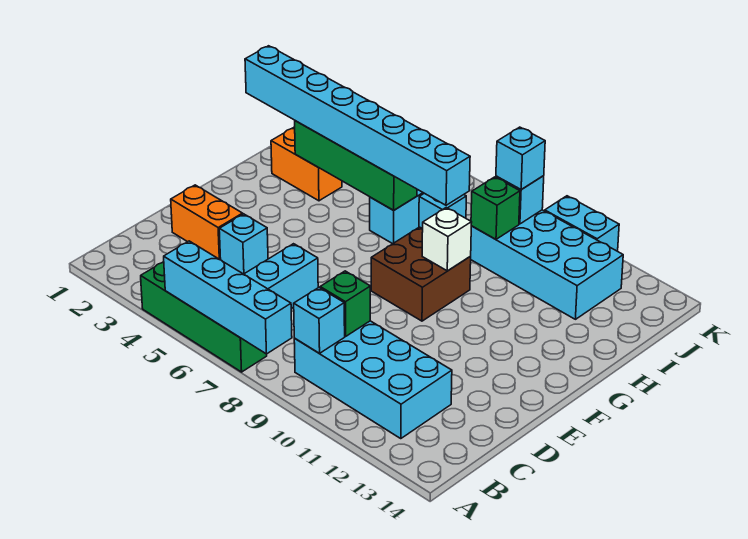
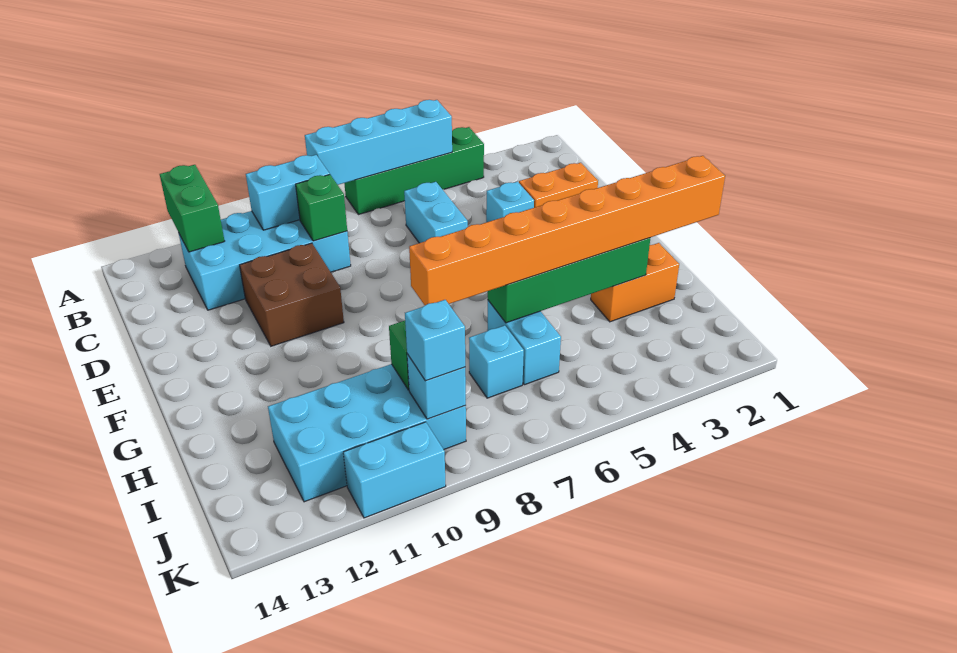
none -> green 1x2 brick [160,165,224,252]
cyan 1x1 brick [294,287,345,353] -> cyan 1x2 brick [246,155,330,230]
brown 2x2 brick [371,227,471,321] -> brown 2x2 brick moved to [240,243,344,346]
white 1x1 brick [422,208,472,271] -> none
cyan 1x8 brick [245,46,470,205] -> orange 1x8 brick [409,156,725,305]

